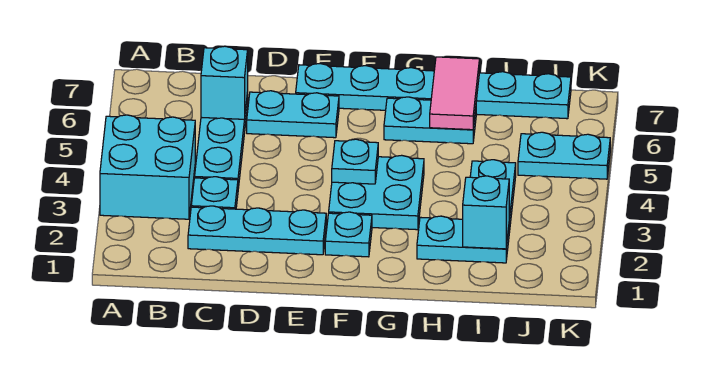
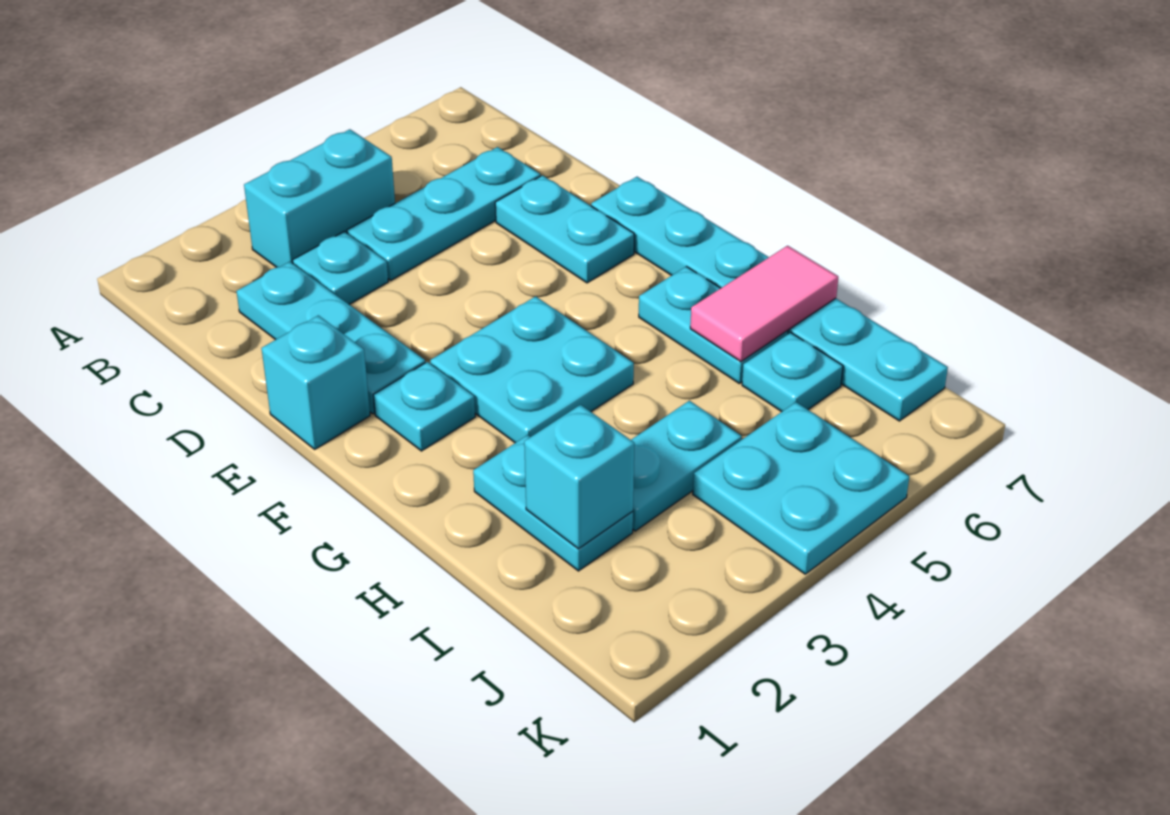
cyan 2x2 brick [100,115,195,219] -> cyan 1x2 brick [244,129,395,267]
cyan 1x1 brick [201,46,248,119] -> cyan 1x1 brick moved to [261,315,370,449]
cyan 1x1 plate [332,139,378,184] -> cyan 1x1 plate moved to [742,333,843,412]
cyan 1x2 plate [518,132,610,179] -> cyan 2x2 plate [693,402,909,574]

